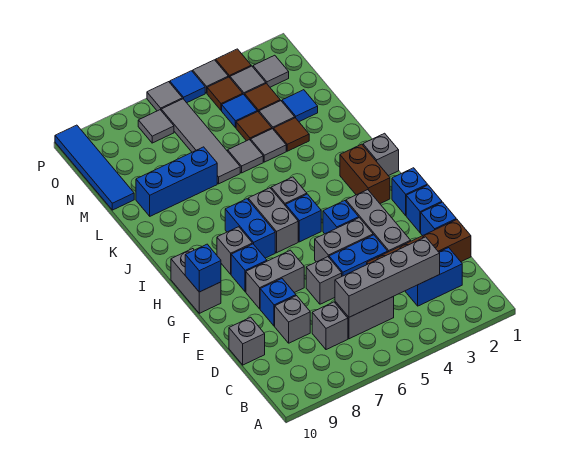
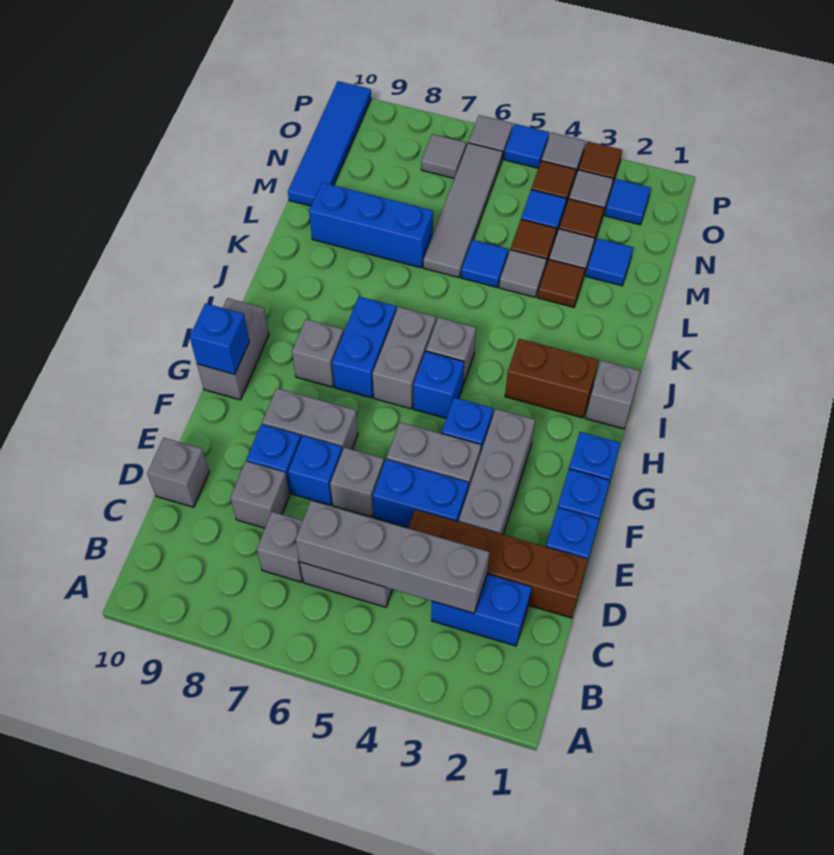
blue 1x1 brick [231,244,267,292] -> blue 1x1 brick moved to [288,436,342,505]
brown 1x2 brick [340,144,390,204] -> brown 1x2 brick turned to [505,339,599,418]
grey 1x1 tile [228,140,263,173] -> blue 1x1 tile [461,240,508,287]
grey 1x1 tile [253,55,289,87] -> blue 1x1 tile [605,179,651,225]

